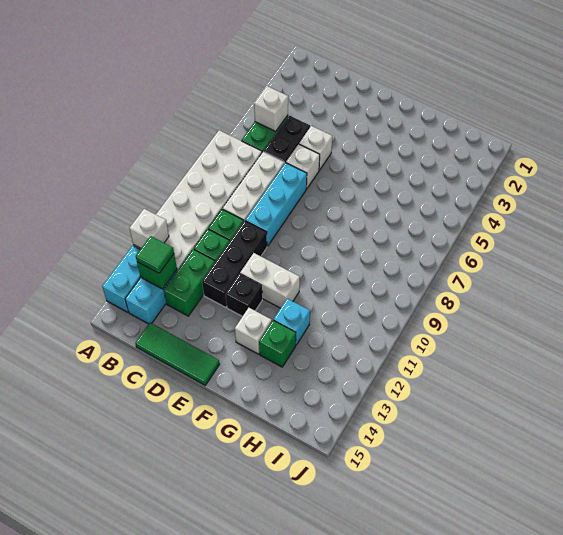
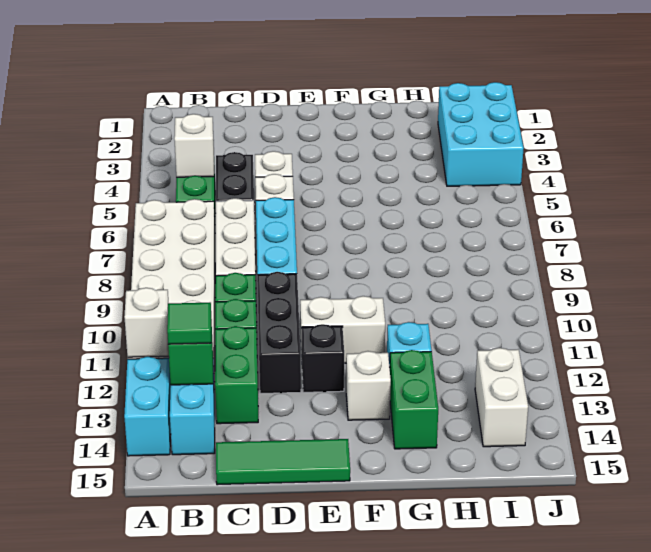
green 1x1 brick [259,320,296,367] -> green 1x2 brick [390,350,438,449]
none -> cyan 2x3 brick [438,82,524,186]
none -> white 1x2 brick [475,348,528,447]

